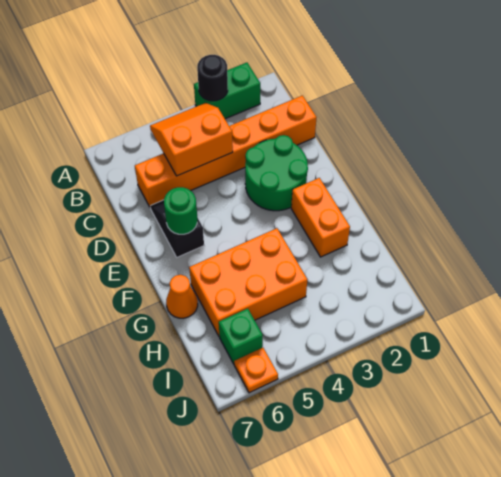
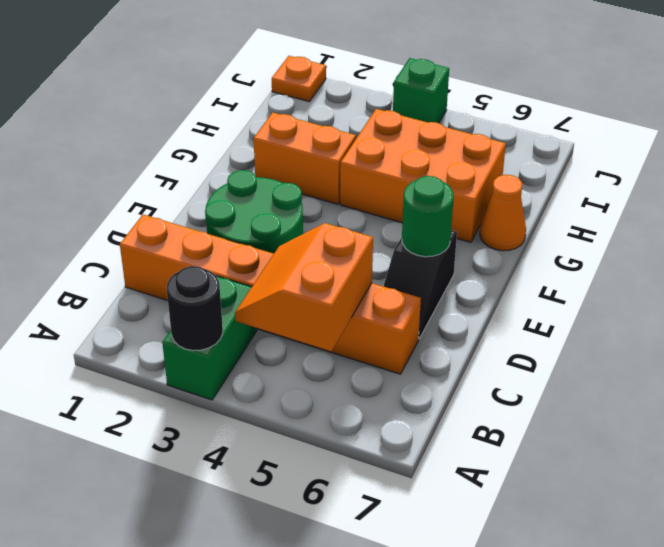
green 1x2 brick [194,63,260,119] -> green 1x2 brick turned to [162,276,257,400]
orange 2x2 slope [150,103,233,176] -> orange 2x2 slope turned to [235,223,373,351]
orange 1x2 brick [291,178,350,257] -> orange 1x2 brick turned to [254,112,356,204]
green 1x1 brick [219,309,263,364] -> green 1x1 brick moved to [393,58,449,123]
orange 1x1 plate [234,348,278,393] -> orange 1x1 plate moved to [272,56,326,102]

